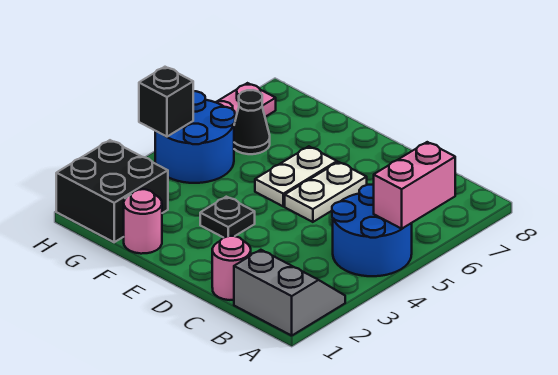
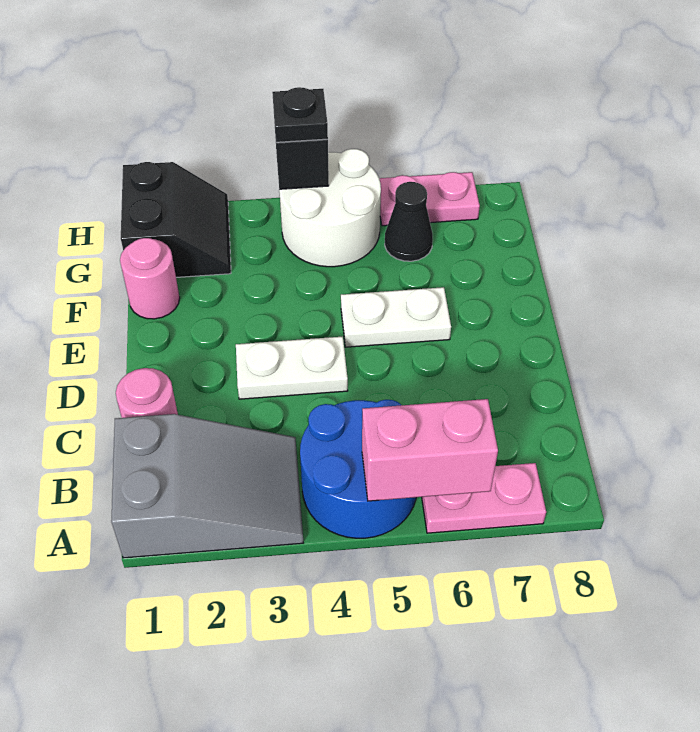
grey 2x2 slope [234,250,345,336] -> grey 2x3 slope [111,414,303,558]
none -> pink 1x2 plate [422,463,546,533]
white 1x2 plate [285,162,367,222] -> white 1x2 plate moved to [236,337,348,399]
black 1x1 plate [200,197,255,238] -> black 1x1 plate moved to [272,87,328,142]
black 2x2 brick [56,140,168,242] -> black 2x2 slope [121,162,231,277]
blue 2x2 round brick [155,91,235,183] -> white 2x2 round brick [279,149,381,267]

